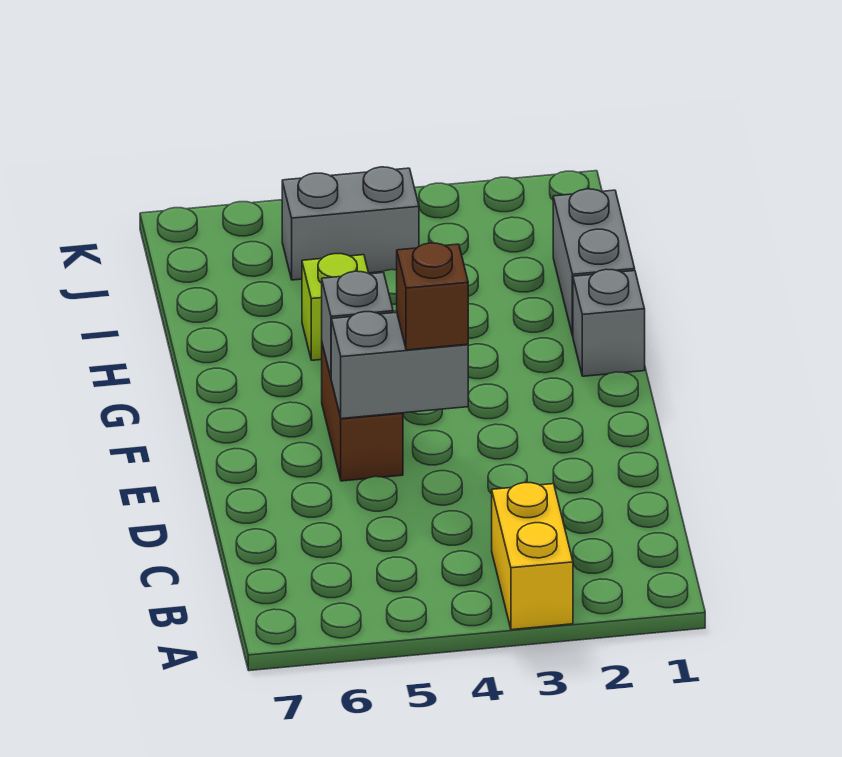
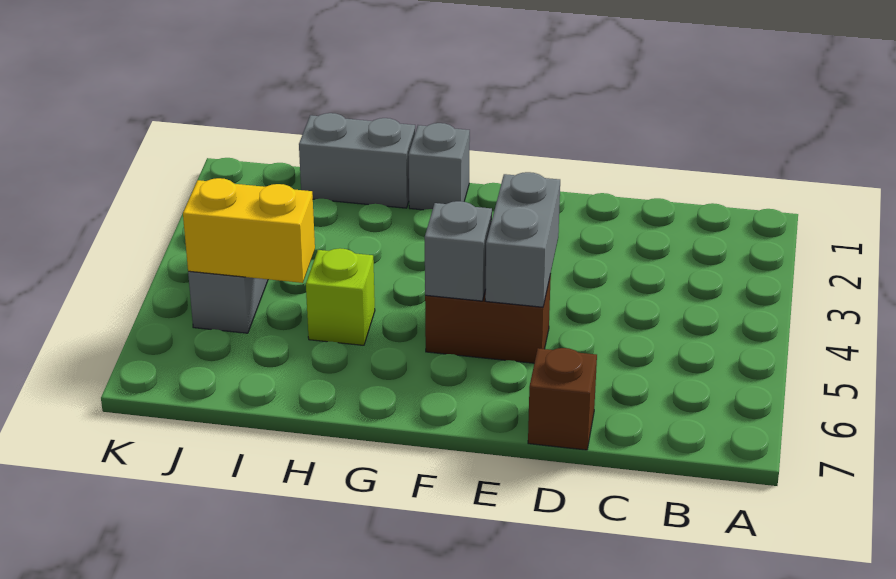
yellow 1x2 brick [492,483,573,630] -> yellow 1x2 brick moved to [183,178,315,283]
brown 1x1 brick [397,243,468,350] -> brown 1x1 brick moved to [528,348,597,450]

